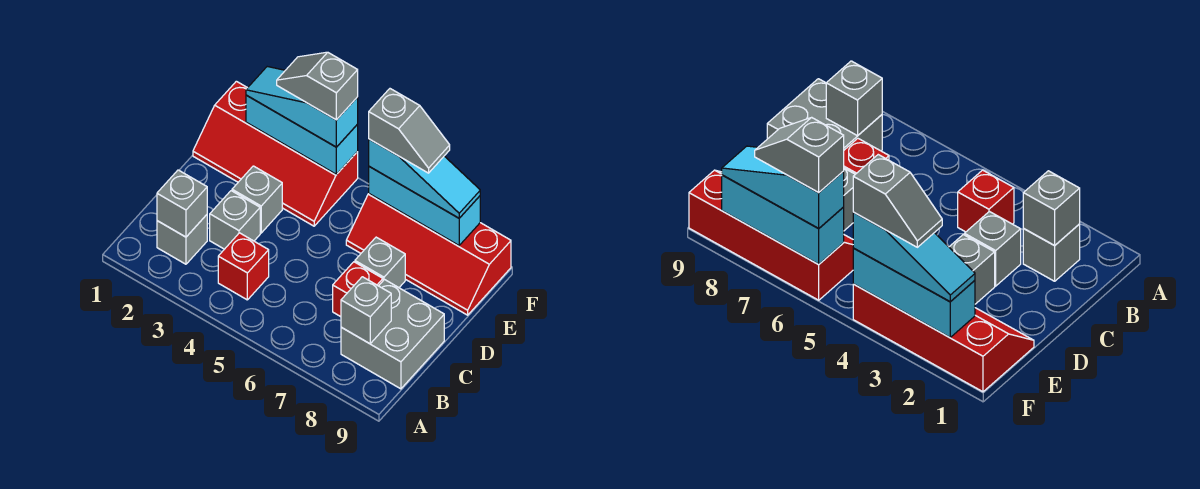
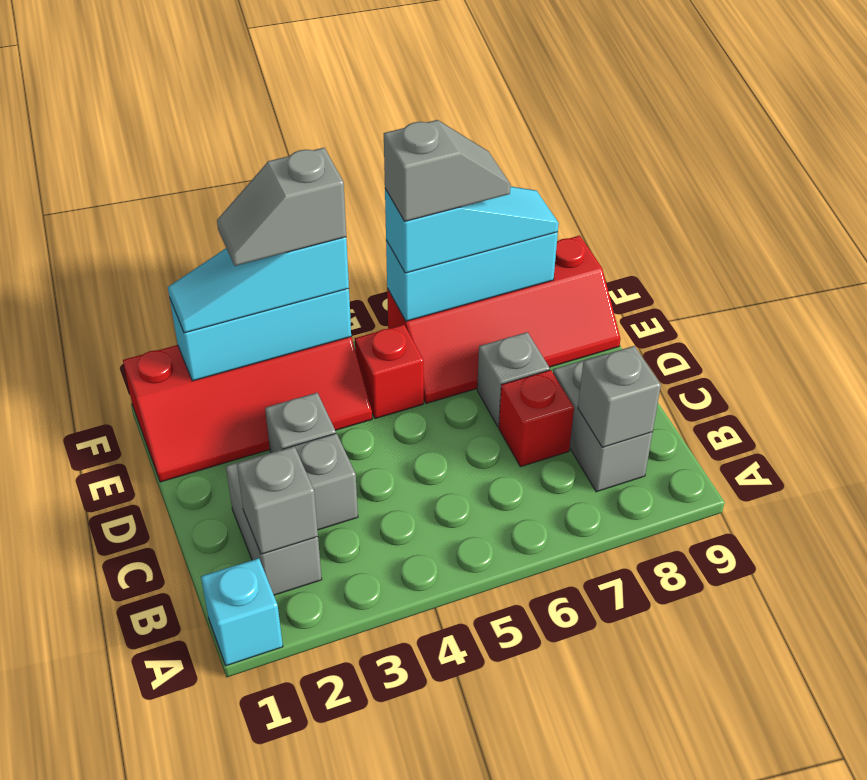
none -> cyan 1x1 brick [201,558,283,666]
grey 1x1 brick [157,215,207,264] -> grey 1x2 brick [226,450,322,595]
red 1x1 brick [218,233,269,300] -> red 1x1 brick moved to [355,324,424,419]
grey 2x2 brick [341,280,444,389] -> grey 1x2 brick [553,355,653,492]

